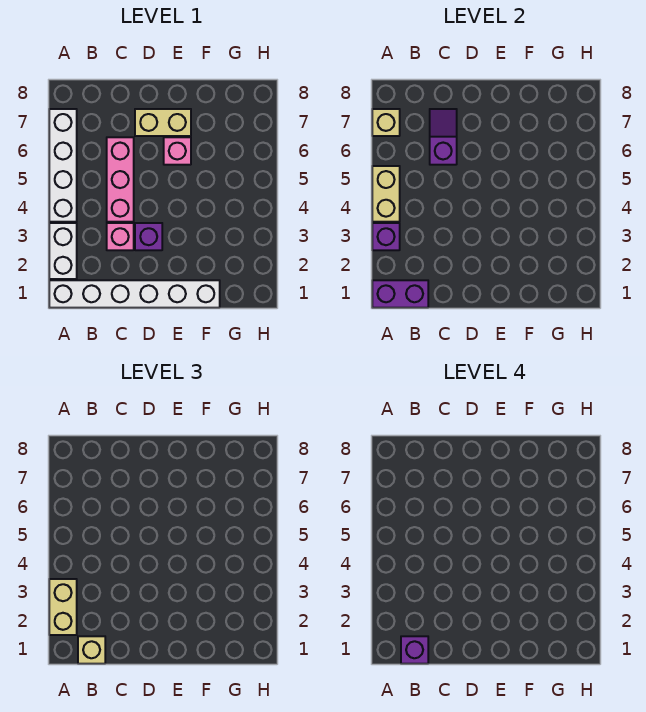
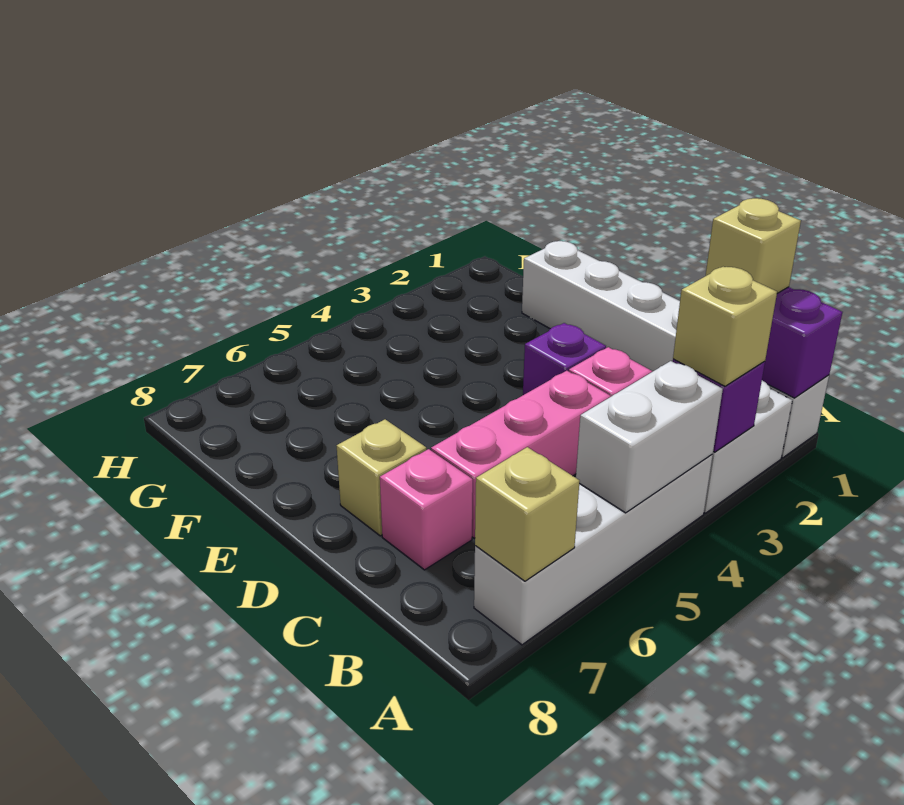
tan 1x2 brick [49,579,77,635] -> tan 1x1 brick [673,267,777,386]
tan 1x2 brick [372,166,400,222] -> white 1x2 brick [576,361,723,513]
purple 1x1 brick [401,636,428,664] -> none
purple 1x2 slope [430,109,457,165] -> none
tan 1x2 brick [135,109,191,136] -> tan 1x1 brick [337,419,427,536]
pink 1x1 brick [164,137,191,165] -> pink 1x1 brick moved to [380,449,473,570]

